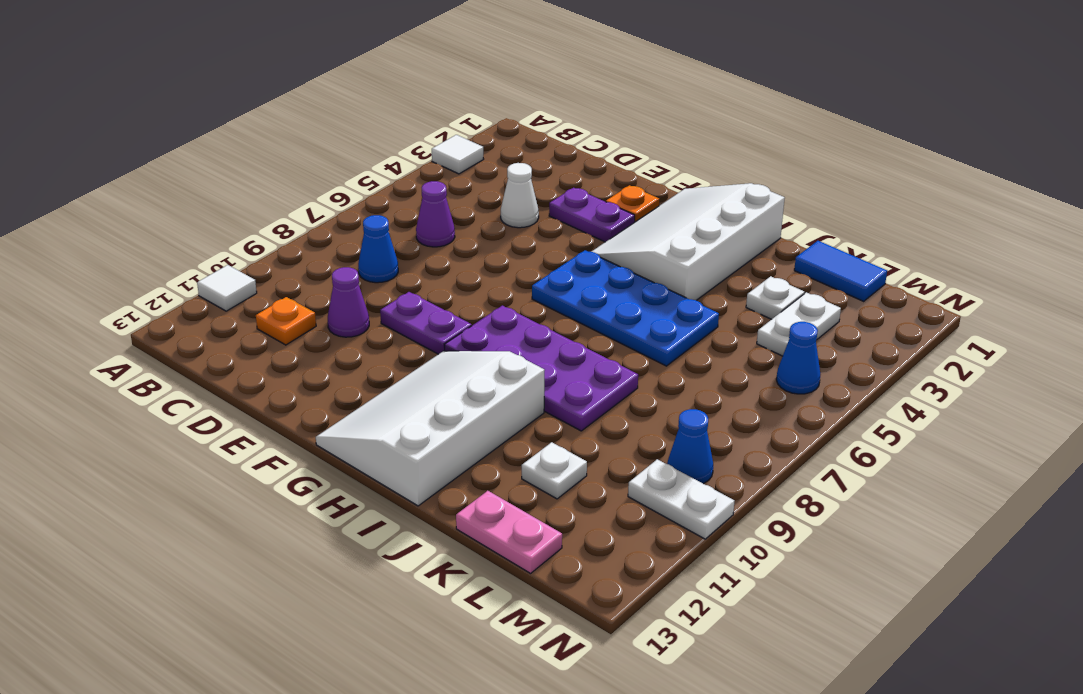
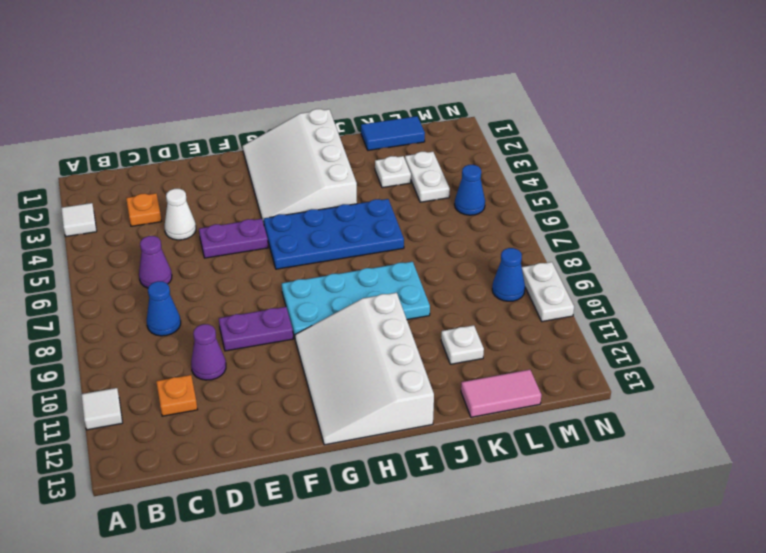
purple 1x2 plate [549,188,635,242] -> purple 1x2 plate moved to [199,219,268,258]
orange 1x1 plate [606,185,659,222] -> orange 1x1 plate moved to [126,193,161,226]
purple 2x4 plate [445,306,638,431] -> cyan 2x4 plate [282,262,430,337]
pink 1x2 plate [456,491,562,573] -> pink 1x2 tile [461,370,541,417]
white 1x2 plate [628,459,734,539] -> white 1x2 plate turned to [522,262,574,322]

